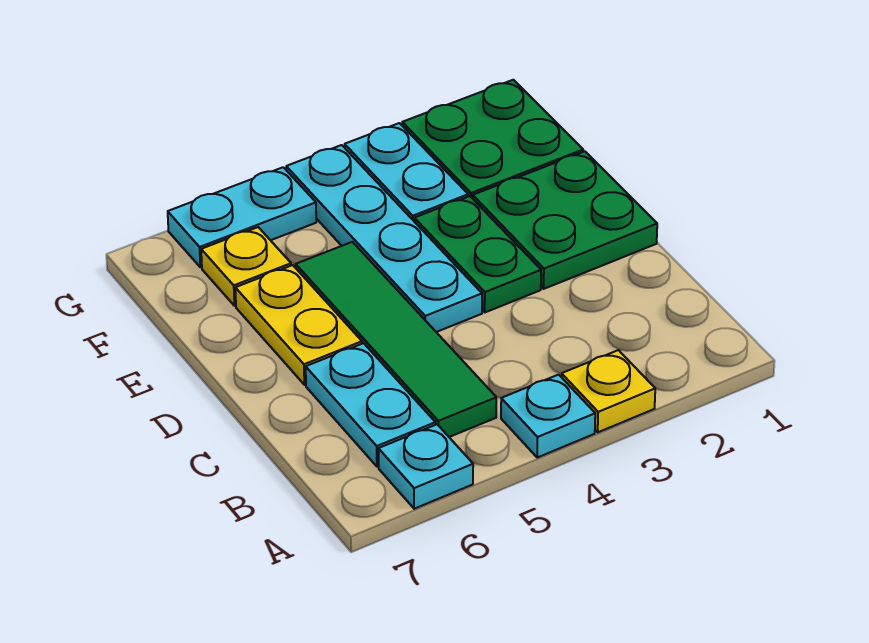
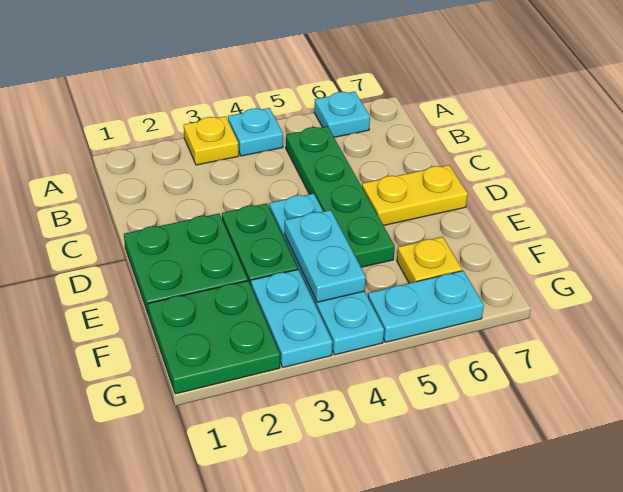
green 1x4 tile [296,242,496,437] -> green 1x4 plate [286,126,395,267]
cyan 1x2 plate [306,343,435,467] -> cyan 1x2 plate moved to [285,210,366,302]
yellow 1x2 plate [235,265,362,385] -> yellow 1x2 plate turned to [362,165,468,226]

